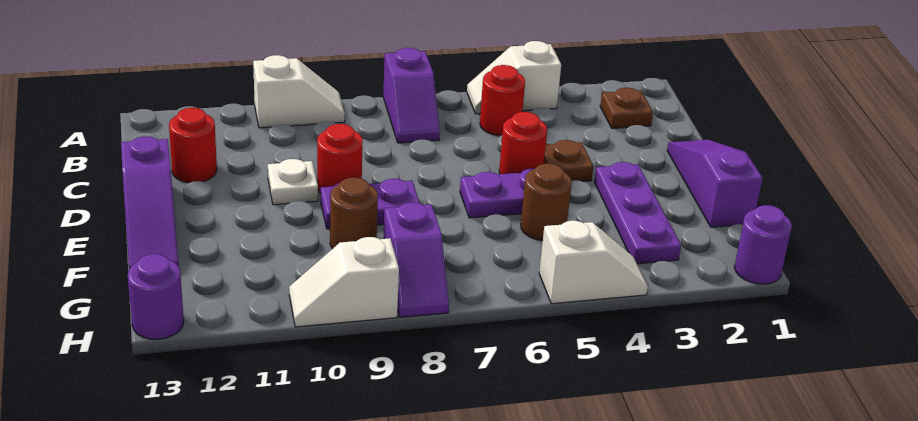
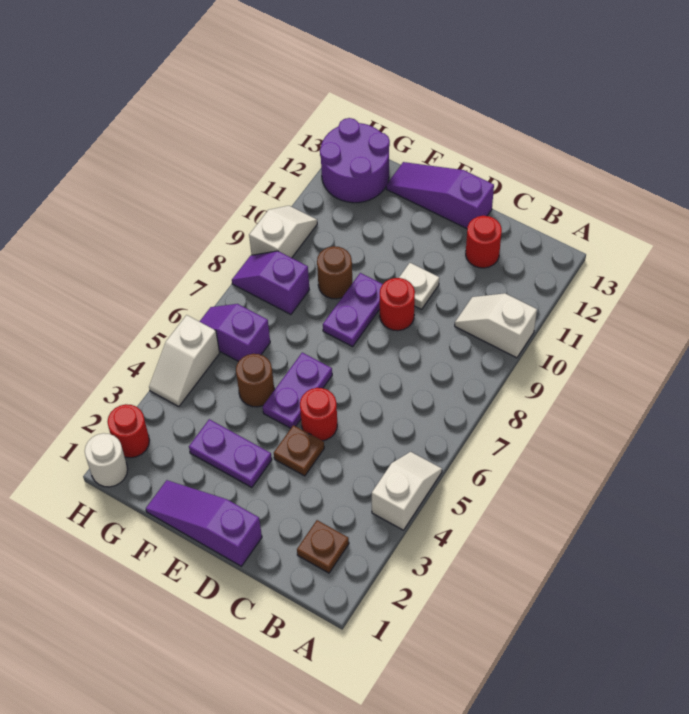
purple 1x2 slope [383,48,440,143] -> purple 1x2 slope moved to [199,304,270,361]
white 1x2 slope [253,55,345,128] -> white 1x2 slope turned to [455,293,537,358]
red 1x1 round brick [480,65,525,136] -> red 1x1 round brick moved to [107,404,149,458]
purple 1x3 slope [667,140,763,227] -> purple 1x3 slope turned to [146,480,262,566]
purple 1x3 plate [594,162,681,264] -> purple 1x2 plate [189,419,272,488]
purple 1x1 round brick [734,205,792,284] -> white 1x1 round brick [85,433,128,487]
purple 1x1 round brick [128,254,184,339] -> purple 2x2 round brick [320,118,390,203]

